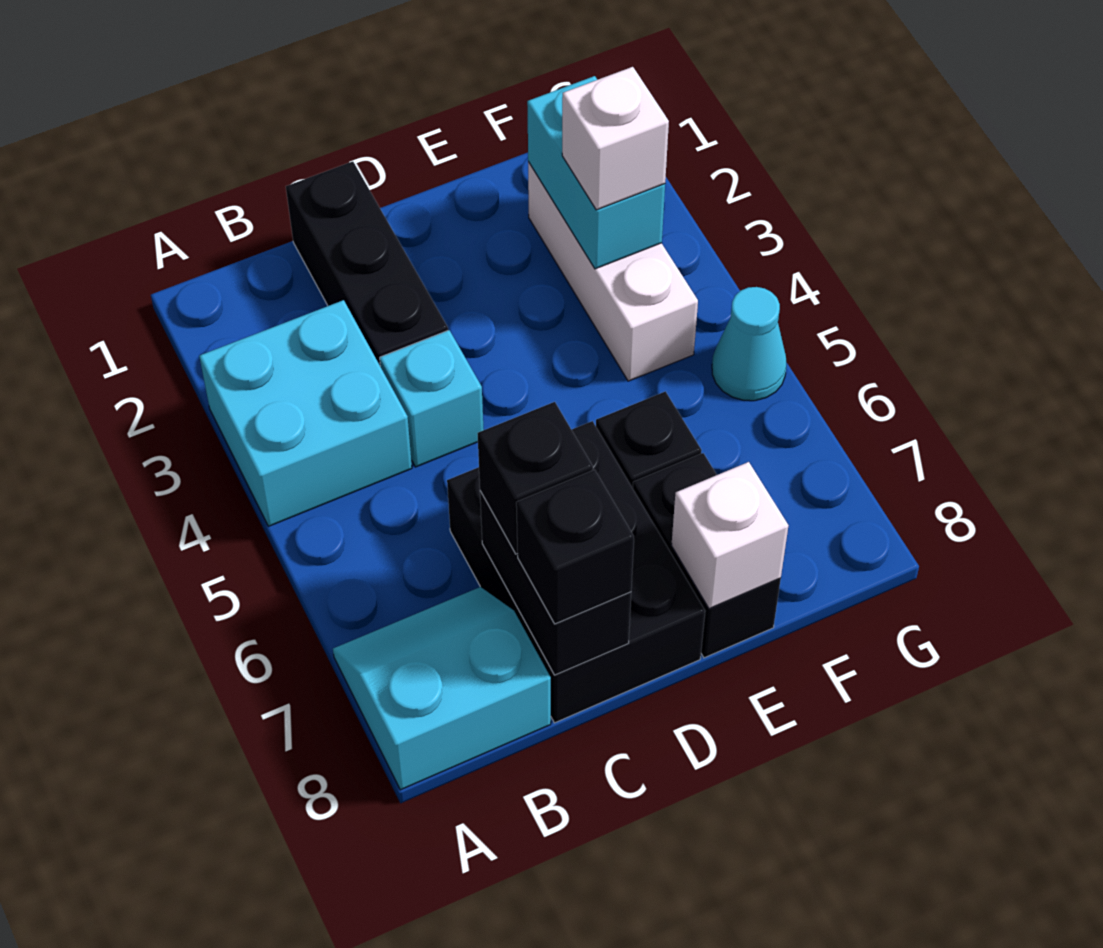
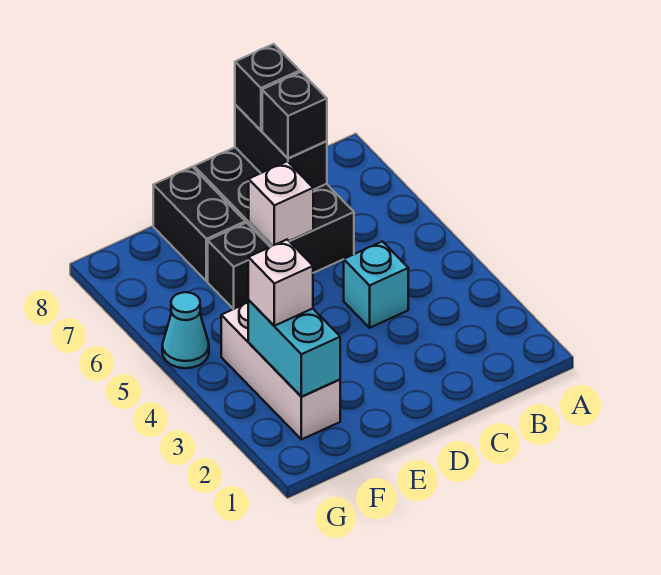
cyan 2x2 brick [199,300,412,526] -> none
cyan 2x2 slope [333,587,551,790] -> none
black 1x3 brick [286,161,448,365] -> none
white 1x1 brick [671,462,789,609] -> white 1x1 brick moved to [249,161,313,246]

